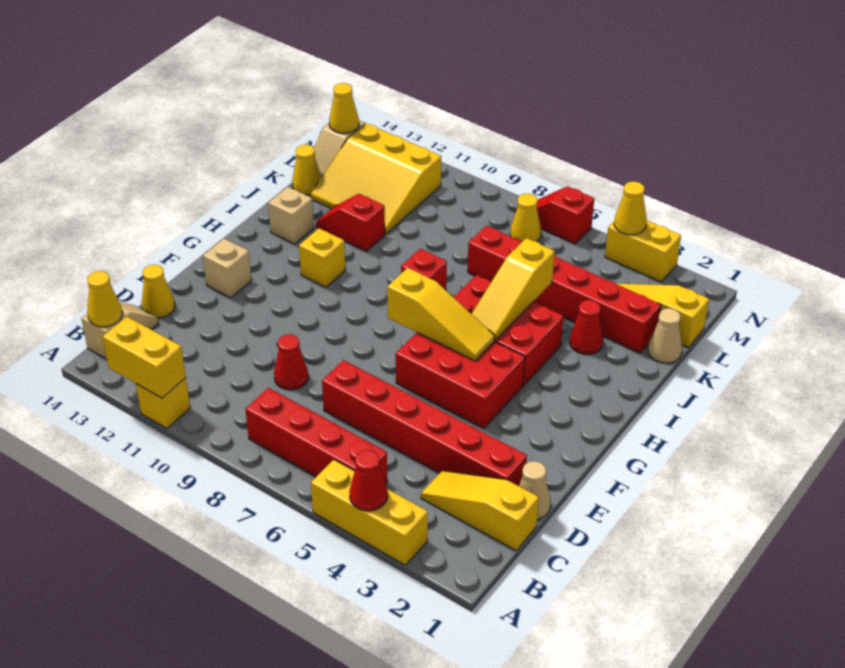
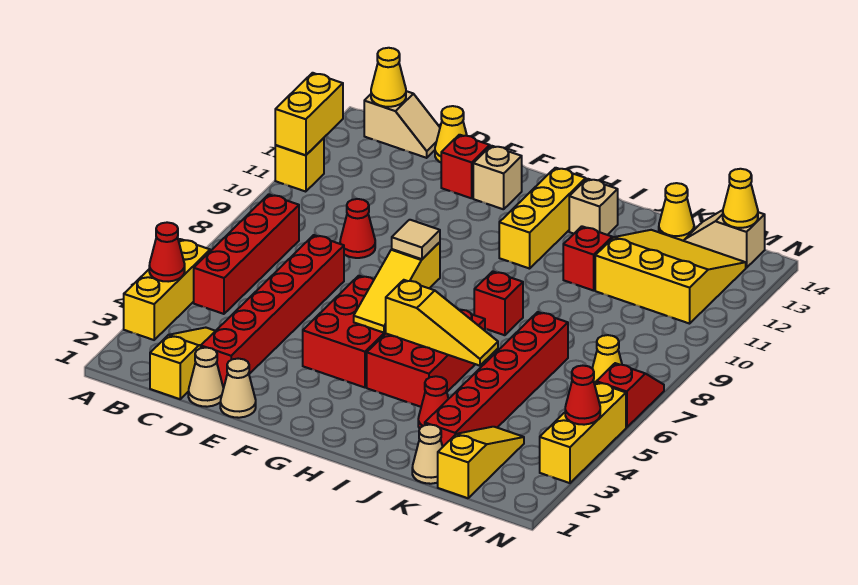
none -> tan 1x1 cone [220,359,256,418]
none -> red 1x1 brick [441,135,490,198]
none -> tan 1x1 tile [392,220,440,259]
yellow 1x3 slope [472,238,555,340] -> yellow 1x3 slope turned to [385,280,498,366]
yellow 1x1 brick [299,228,346,287] -> yellow 1x3 brick [499,168,586,269]
yellow 3x3 slope [311,123,441,234] -> yellow 3x3 slope turned to [595,230,746,324]
yellow 1x2 brick [605,220,681,282] -> yellow 1x3 brick [540,382,626,483]
yellow 1x1 cone [614,181,647,235] -> red 1x1 cone [565,366,600,425]

